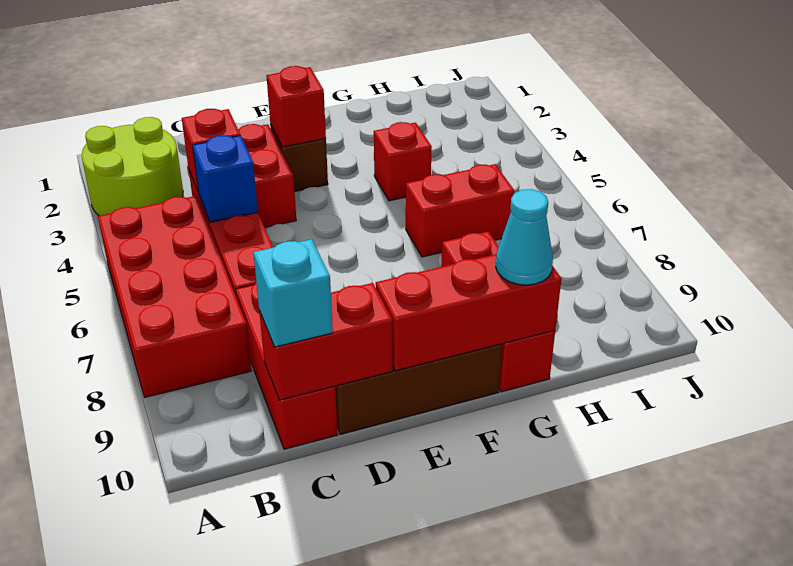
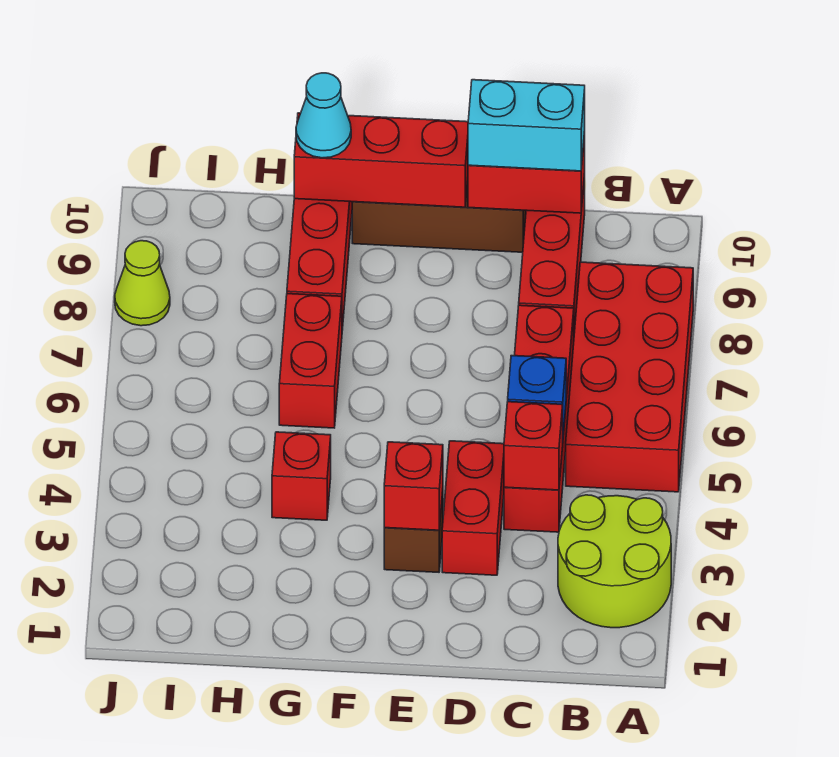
cyan 1x1 brick [253,239,333,347] -> cyan 1x2 brick [468,80,585,171]
red 1x2 brick [406,164,514,257] -> red 1x2 brick turned to [279,294,342,428]
none -> lime 1x1 cone [115,241,170,326]

